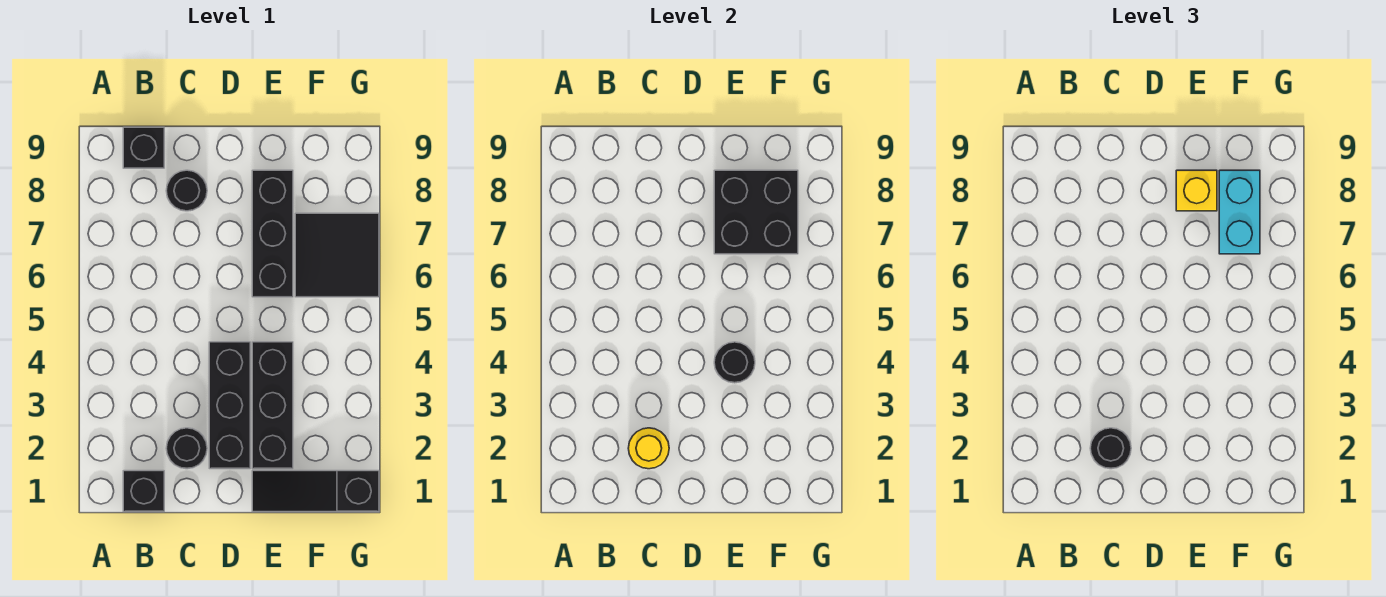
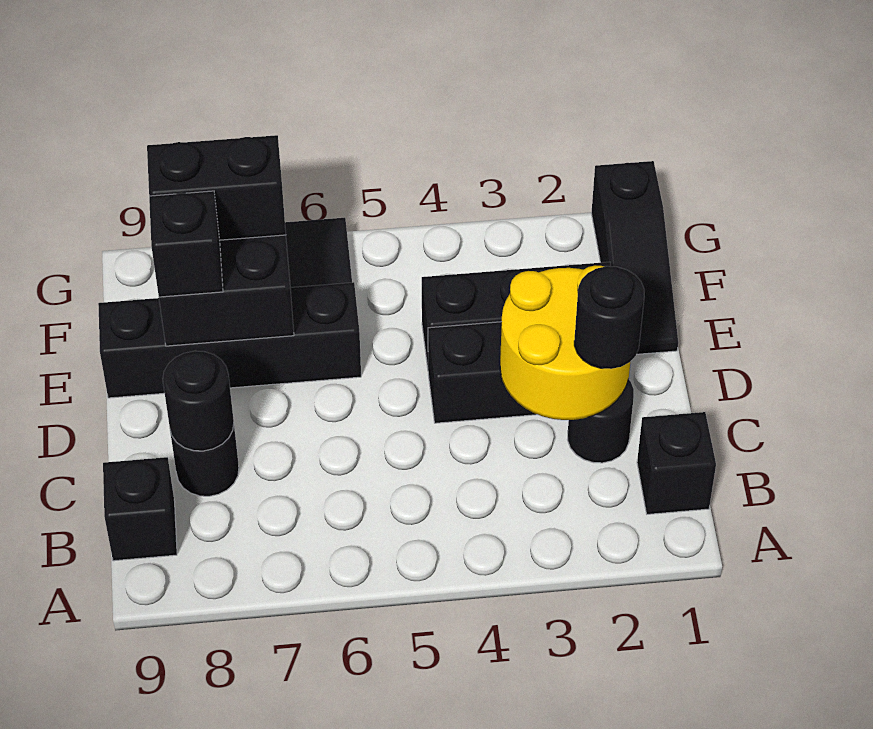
yellow 1x1 round brick [628,428,669,469] -> yellow 2x2 round brick [500,265,630,420]
black 1x1 round brick [714,342,755,383] -> black 1x1 round brick moved to [163,351,234,451]
black 1x3 brick [252,170,293,297] -> black 1x4 brick [98,282,361,398]
yellow 1x1 brick [1176,170,1217,211] -> black 1x1 brick [149,191,223,297]
cyan 1x2 brick [1219,170,1260,254] -> black 1x2 brick [147,135,286,240]

